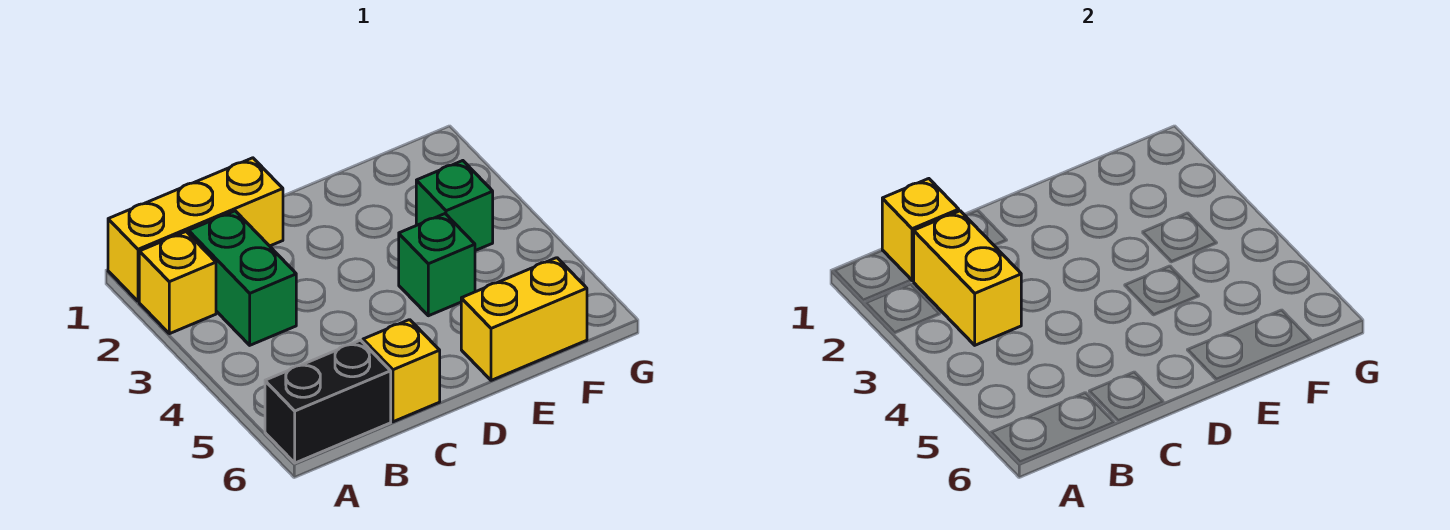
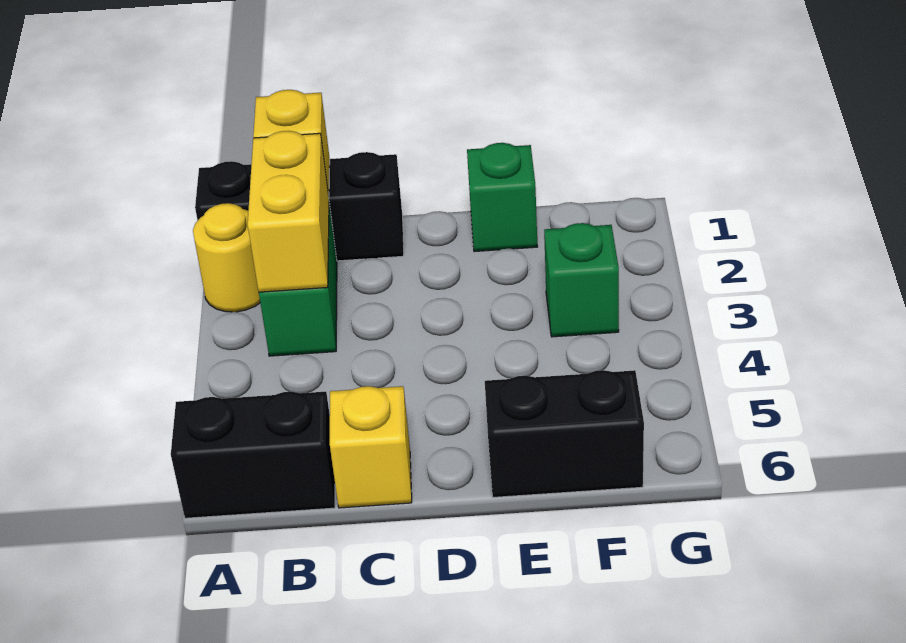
yellow 1x3 brick [108,158,283,301] -> black 1x3 brick [195,152,404,261]
yellow 1x1 brick [139,232,216,334] -> yellow 1x1 round brick [193,203,260,312]
green 1x1 brick [399,214,475,316] -> green 1x1 brick moved to [467,143,538,252]
yellow 1x2 brick [461,258,587,380] -> black 1x2 brick [485,370,644,497]

